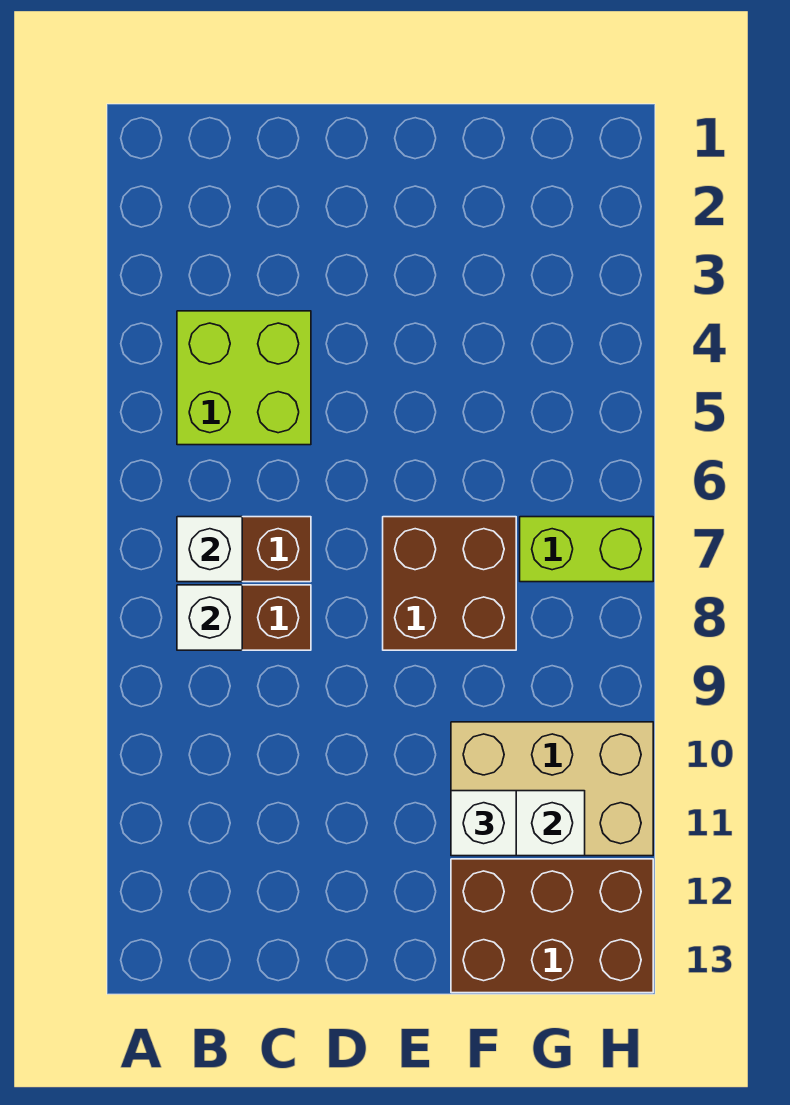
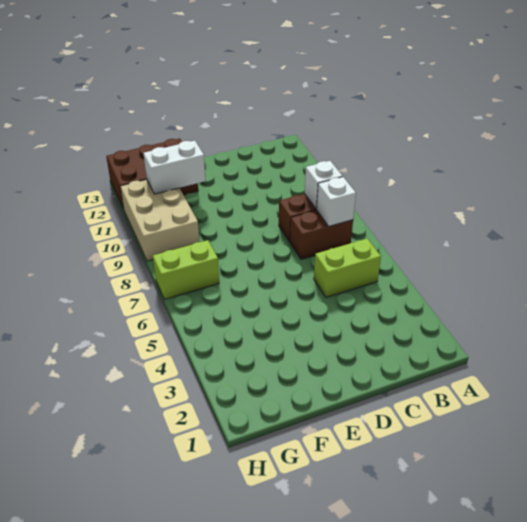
lime 2x2 brick [177,311,311,445] -> lime 1x2 brick [314,239,381,297]
brown 2x2 brick [383,517,516,650] -> none
tan 2x3 brick [451,722,653,856] -> tan 2x3 brick turned to [120,179,199,261]
white 1x1 brick [451,791,516,856] -> none

